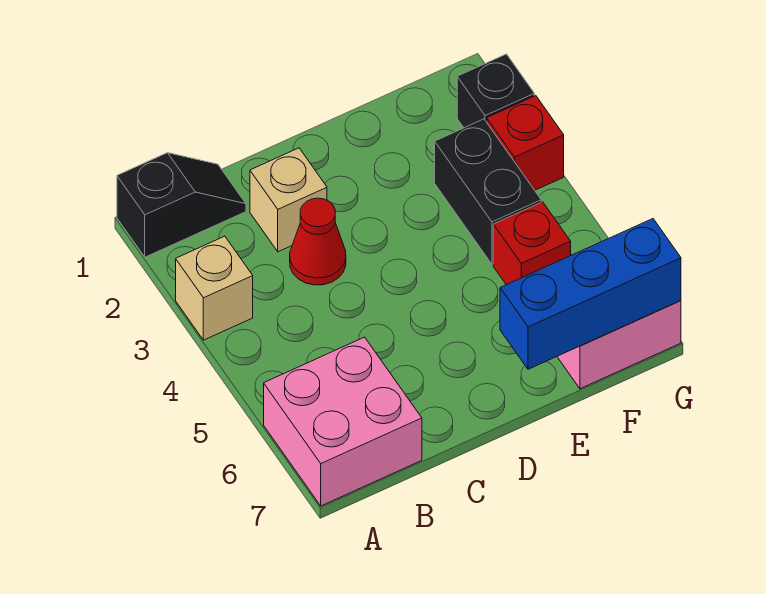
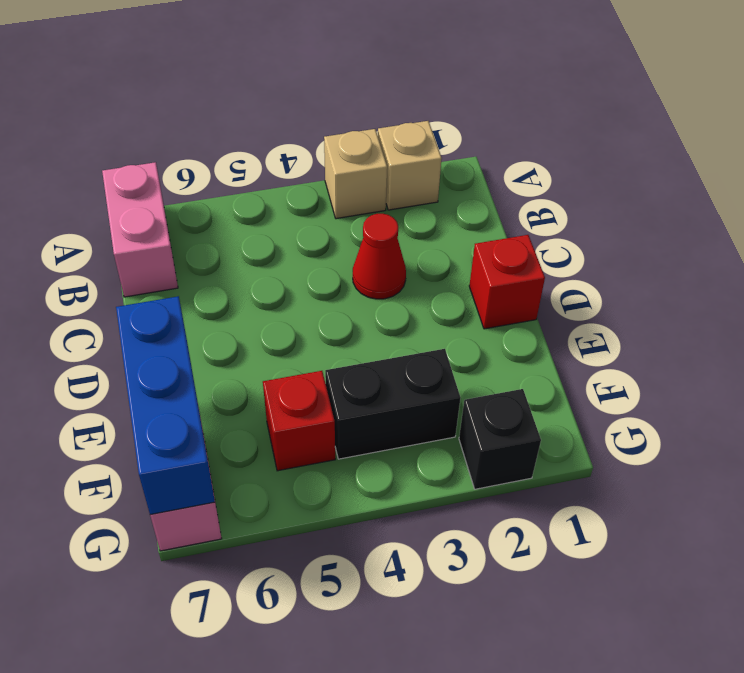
black 1x2 slope [117,153,246,257] -> none
pink 2x2 brick [264,337,422,506] -> pink 1x2 brick [102,162,178,297]
tan 1x1 brick [250,148,327,252] -> tan 1x1 brick moved to [378,121,442,210]
red 1x1 brick [487,96,564,190] -> red 1x1 brick moved to [469,235,545,329]

